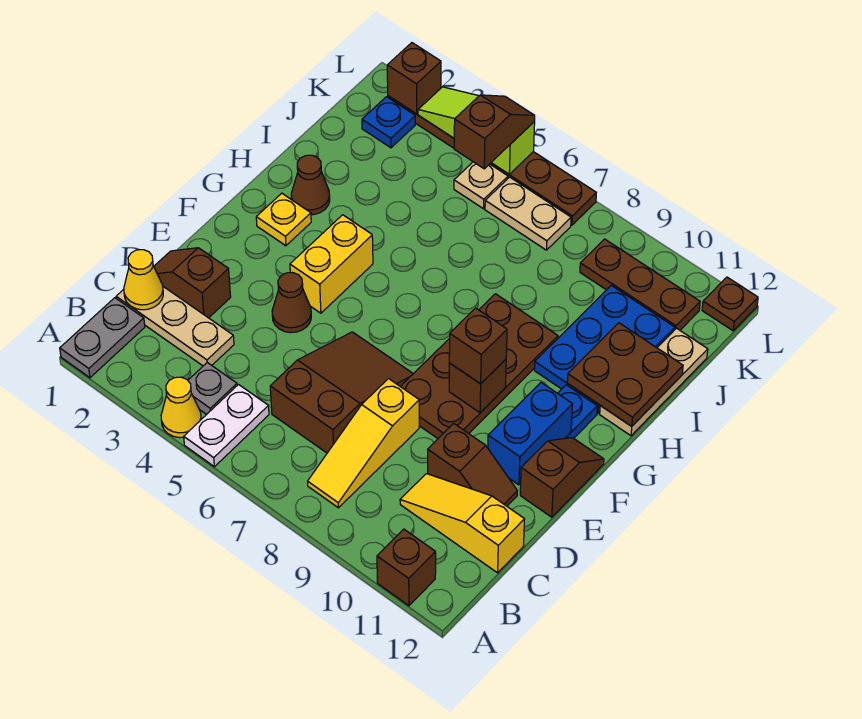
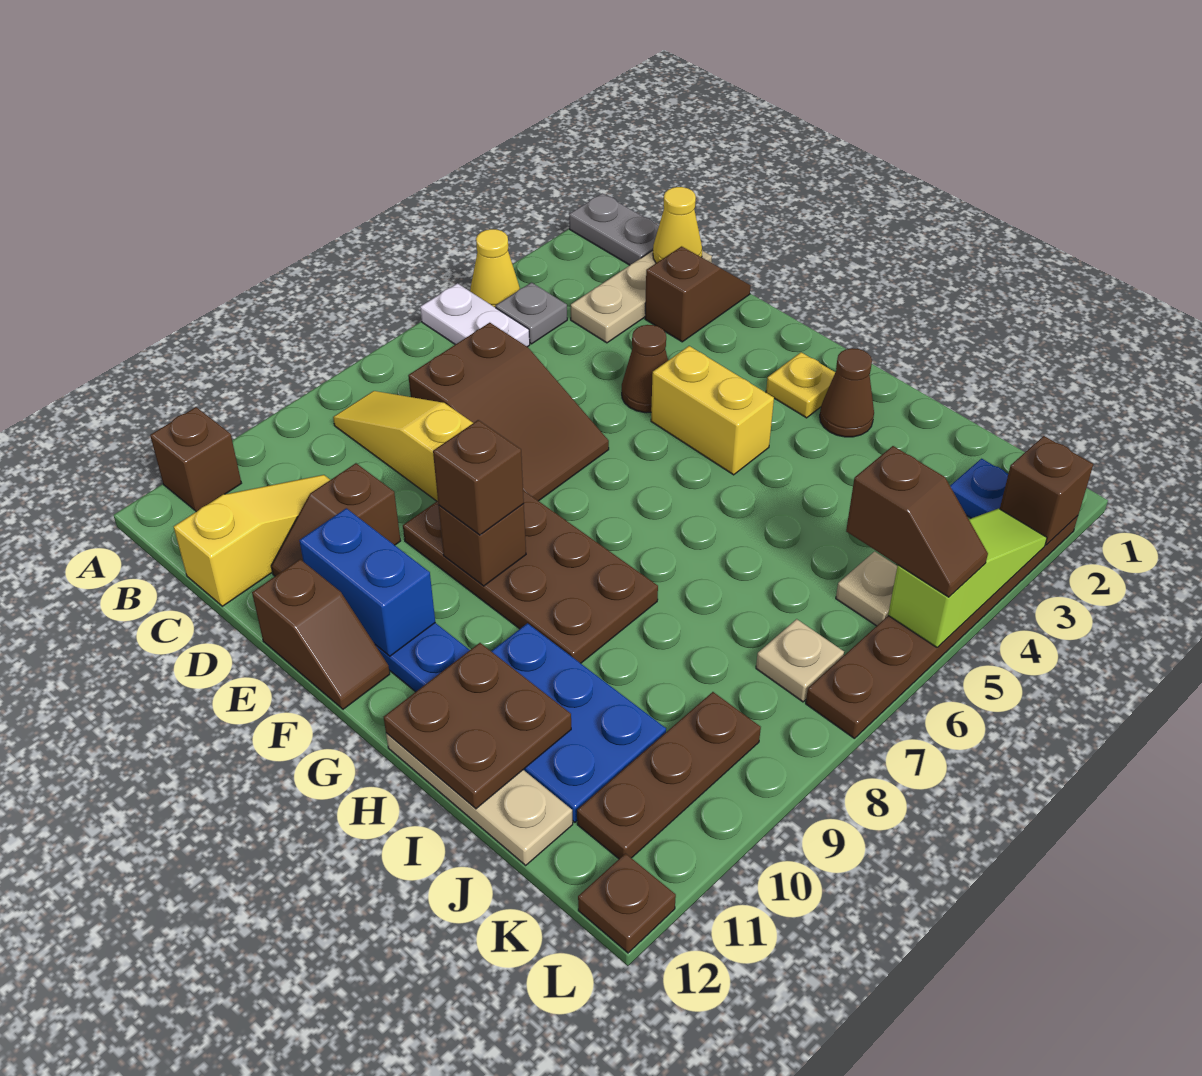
tan 1x2 plate [485,177,571,250] -> tan 1x1 plate [756,619,844,702]

